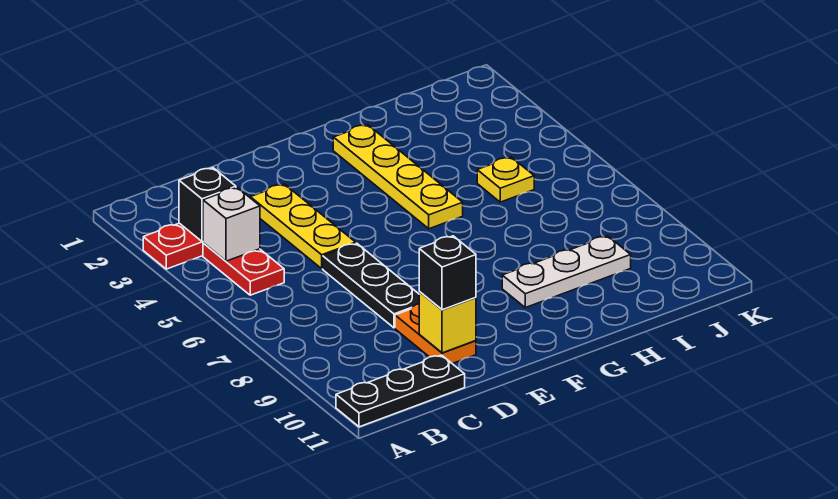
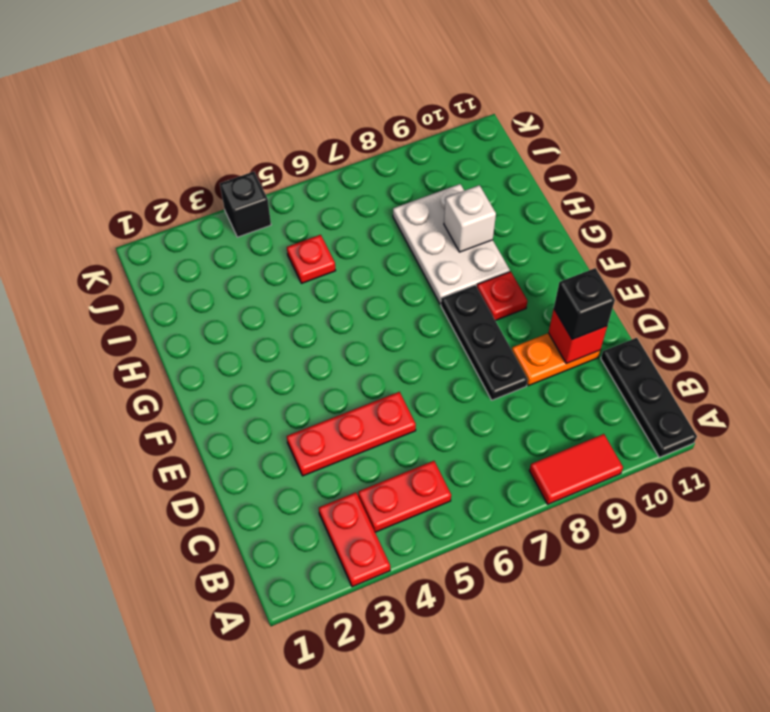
none -> red 1x2 tile [529,434,623,504]
black 1x1 brick [179,168,236,241] -> black 1x1 brick moved to [220,172,271,237]
white 1x1 brick [203,187,260,261] -> white 1x1 brick moved to [444,185,496,252]
yellow 1x3 plate [250,184,356,269] -> red 1x3 plate [287,392,416,476]
black 1x3 plate [323,243,419,328] -> black 1x3 plate turned to [441,285,528,400]
yellow 1x1 brick [419,292,476,353] -> red 1x1 brick [548,309,607,364]
none -> red 1x1 plate [477,272,527,321]
yellow 1x4 plate [333,125,463,229] -> none
white 1x3 plate [502,236,631,308] -> white 2x3 plate [393,184,510,304]
yellow 1x1 plate [477,157,534,202] -> red 1x1 plate [287,235,336,283]

